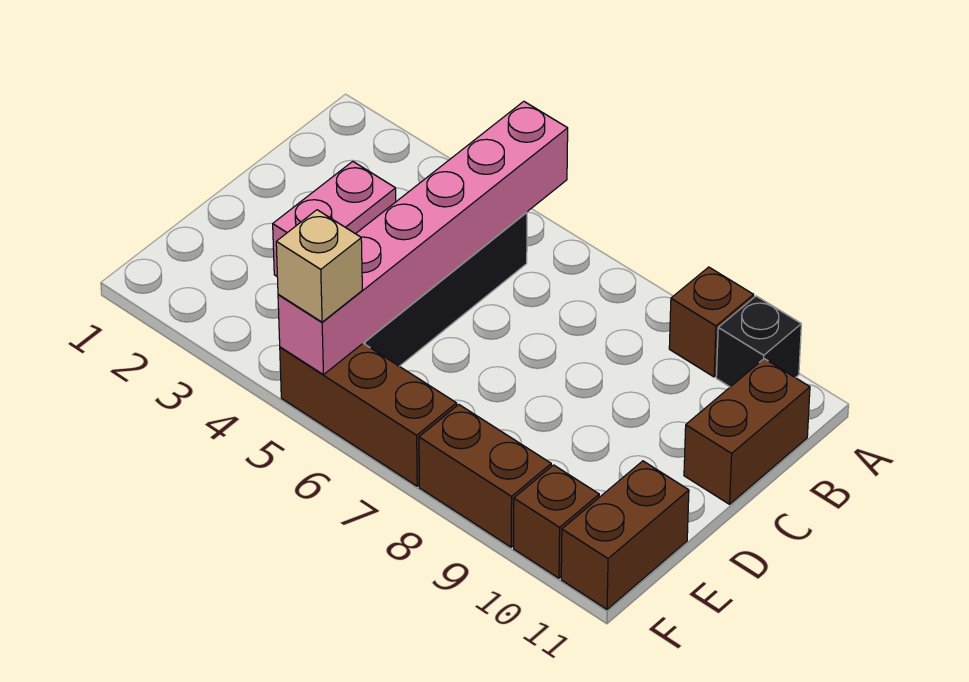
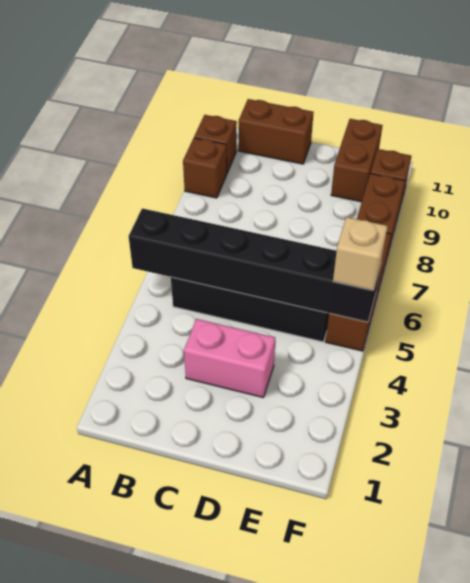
pink 1x6 brick [278,101,568,375] -> black 1x6 brick [129,208,381,322]
black 1x1 brick [716,296,801,387] -> brown 1x1 brick [194,115,237,173]
brown 1x2 brick [561,461,689,609] -> brown 1x2 brick turned to [331,119,383,202]

